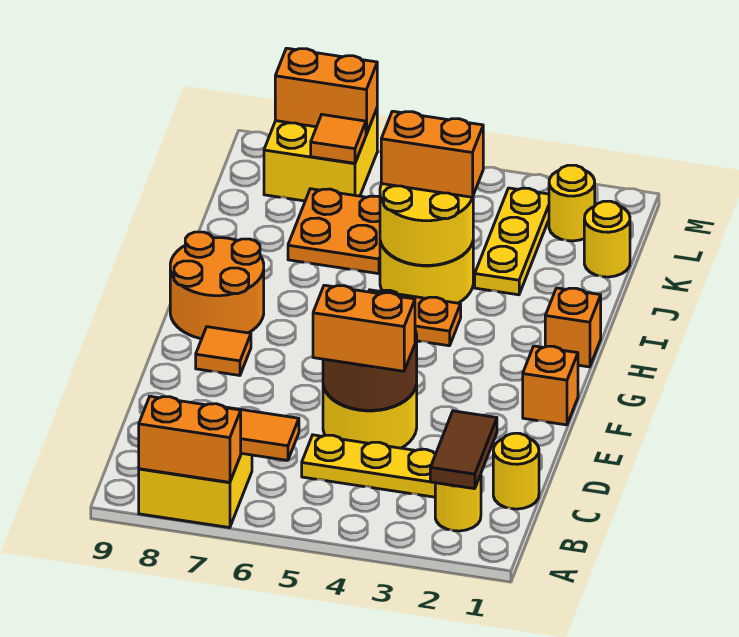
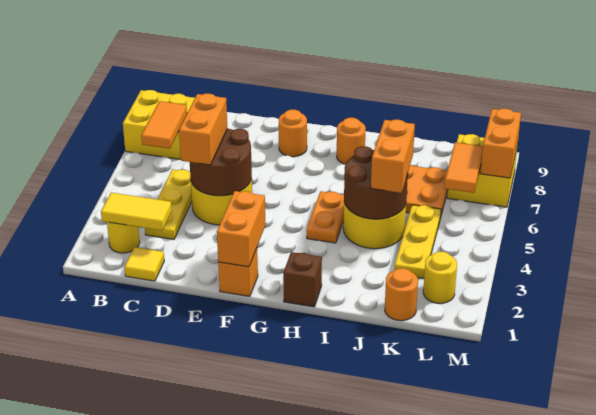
orange 1x2 brick [139,396,241,482] -> orange 1x2 brick moved to [217,191,265,267]
brown 1x2 tile [430,411,497,489] -> yellow 1x2 tile [101,193,172,230]
yellow 1x1 round brick [493,433,539,509] -> yellow 1x1 tile [125,247,164,281]
orange 1x1 tile [196,327,251,375] -> orange 1x1 round brick [279,110,307,157]
orange 2x2 round brick [170,232,264,339] -> orange 1x1 round brick [337,118,366,164]
orange 1x1 brick [545,288,601,367] -> brown 1x1 brick [283,252,322,307]
yellow 2x2 round brick [380,184,473,265] -> brown 2x2 round brick [344,146,408,219]
yellow 1x3 plate [475,188,549,295] -> yellow 1x3 plate turned to [394,205,441,279]
yellow 1x1 round brick [584,201,630,277] -> orange 1x1 round brick [385,268,418,321]
orange 1x1 tile [311,115,366,163] -> orange 1x2 tile [445,142,483,193]

